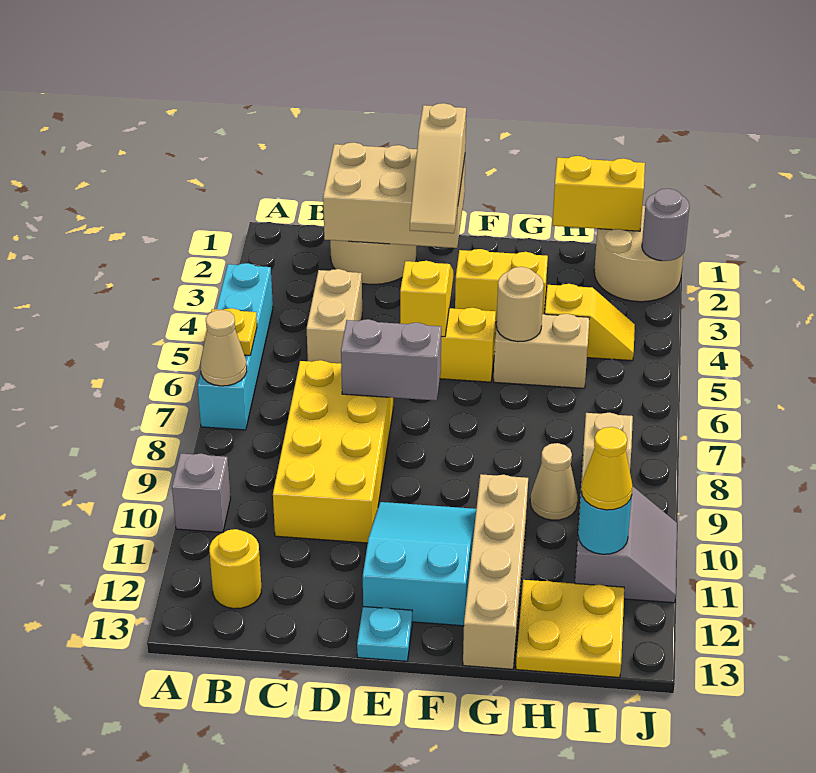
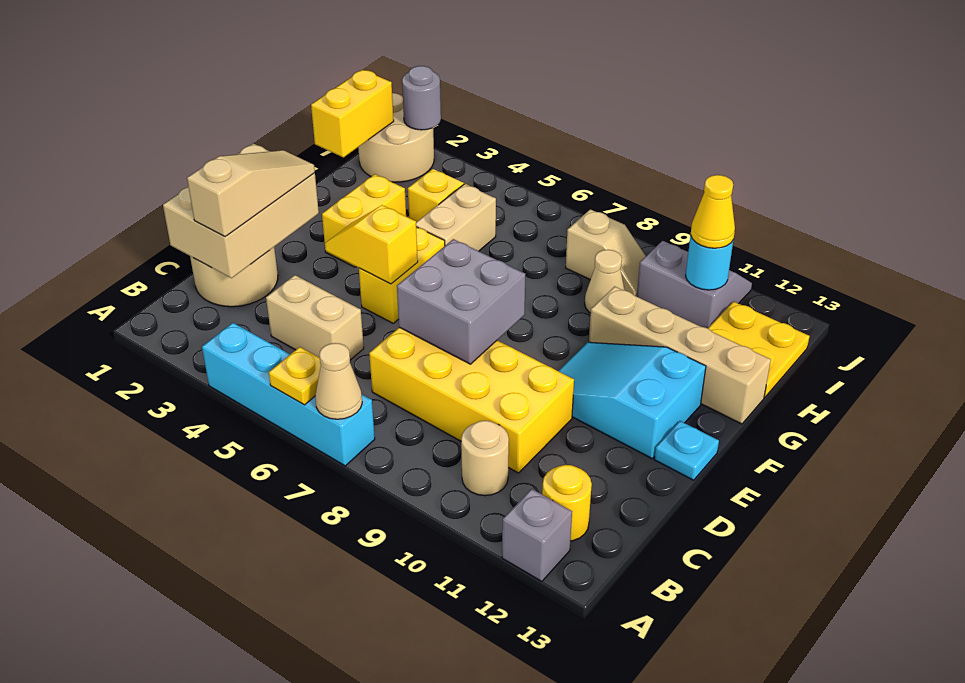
grey 1x1 brick [172,453,231,532] -> grey 1x1 brick moved to [502,489,572,581]
grey 1x2 brick [341,319,441,401] -> grey 2x2 brick [397,239,525,364]
tan 1x3 slope [410,103,466,233] -> tan 1x3 slope turned to [187,150,315,237]
tan 1x1 round brick [497,267,544,342] -> tan 1x1 round brick moved to [461,420,509,496]

